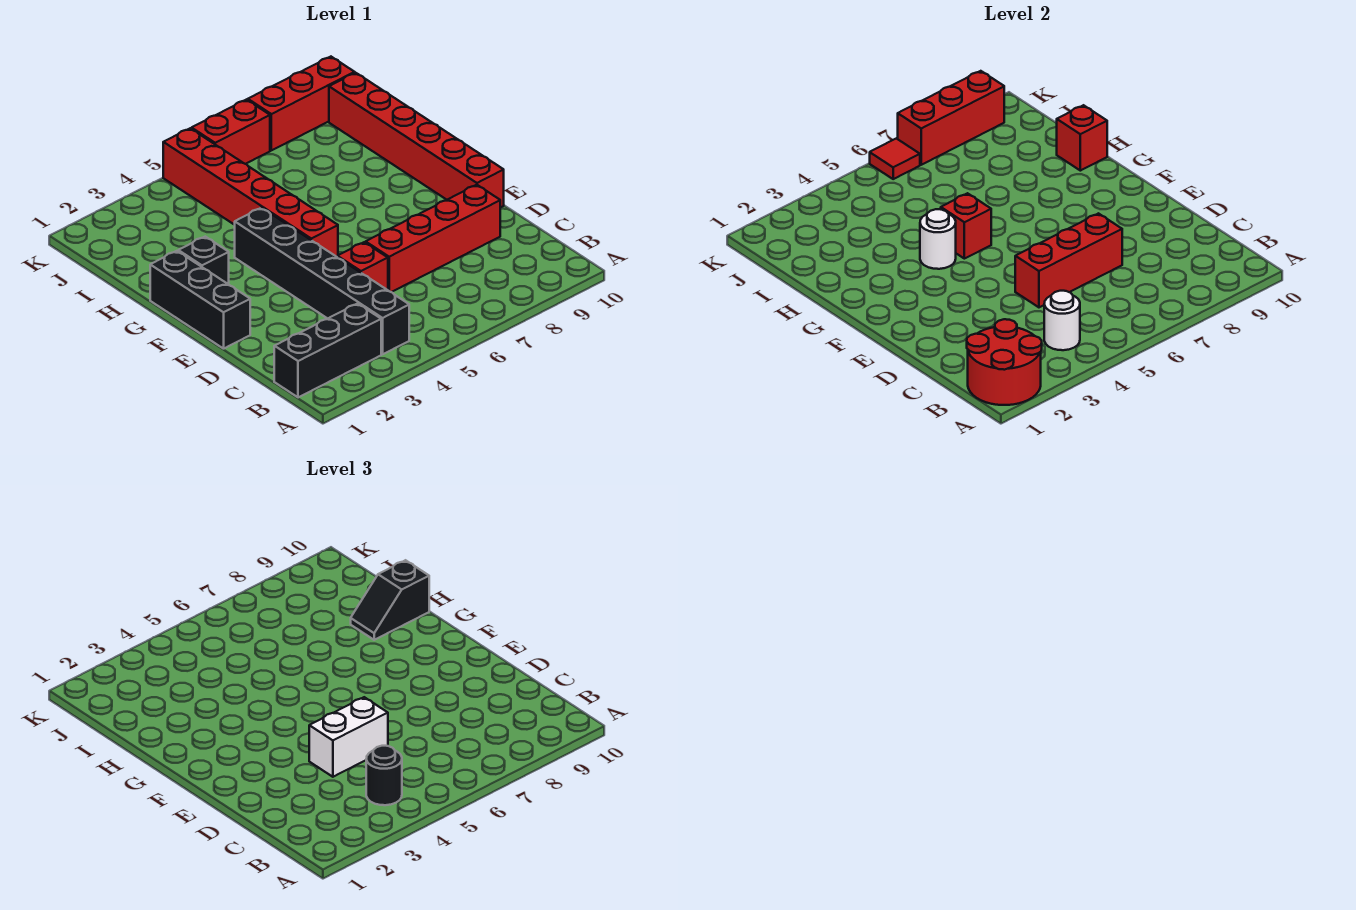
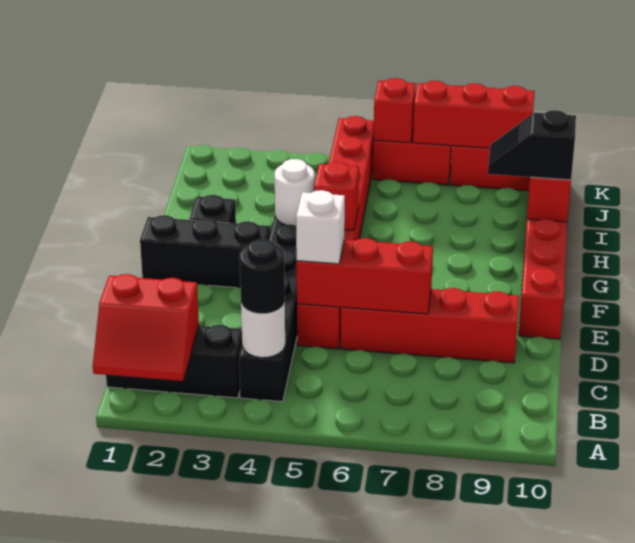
red 2x2 round brick [967,319,1042,405] -> red 2x2 slope [93,274,199,381]
white 1x2 brick [309,697,388,777] -> white 1x1 brick [296,190,345,264]
black 1x3 brick [150,251,250,349] -> black 1x3 brick turned to [140,215,270,288]
red 1x1 tile [870,138,920,179] -> red 1x1 brick [373,78,416,143]

